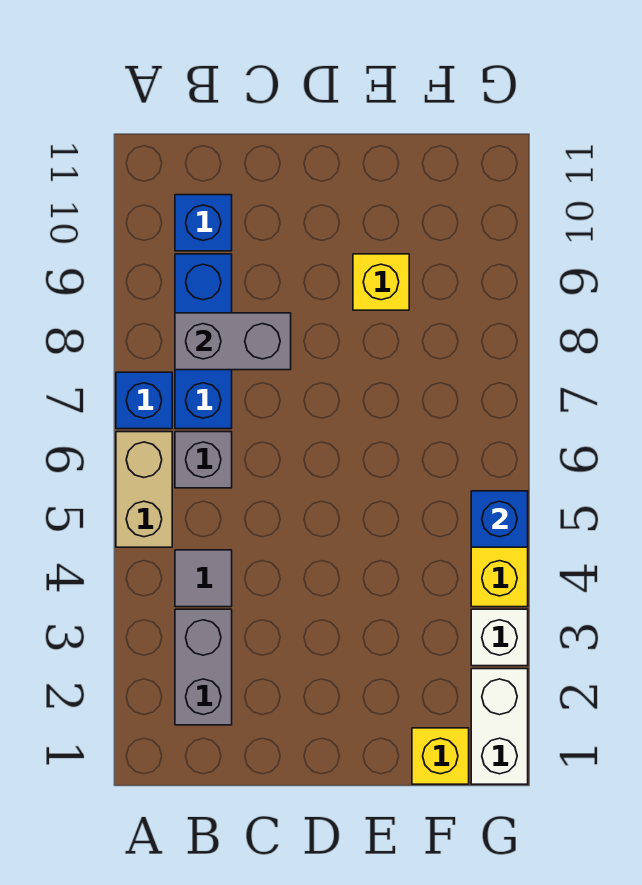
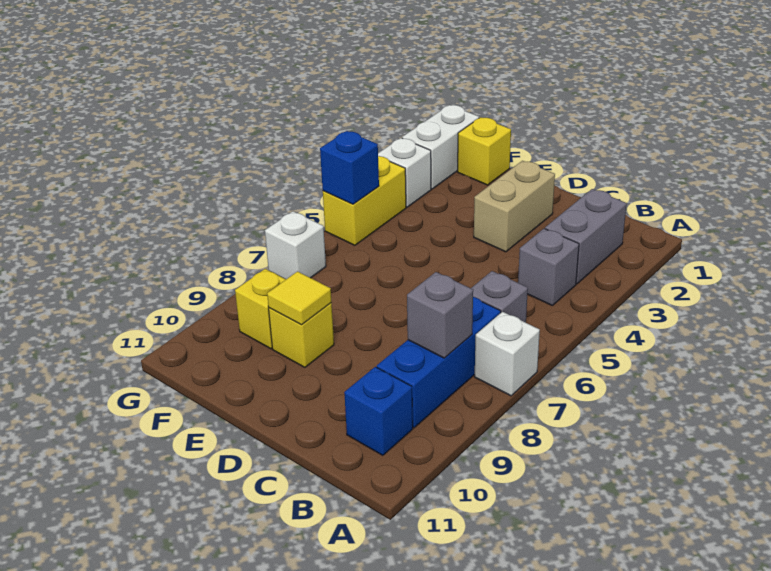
tan 1x2 brick [116,432,172,547] -> tan 1x2 brick moved to [474,161,555,252]
blue 1x1 brick [116,372,172,429] -> white 1x1 brick [475,312,540,396]
grey 1x1 tile [175,550,232,607] -> grey 1x1 brick [518,229,579,305]
grey 1x2 brick [175,313,291,370] -> grey 1x1 brick [407,272,473,358]
none -> yellow 1x1 tile [267,271,331,325]
none -> yellow 1x1 brick [235,269,286,349]
none -> white 1x1 brick [265,211,326,279]

